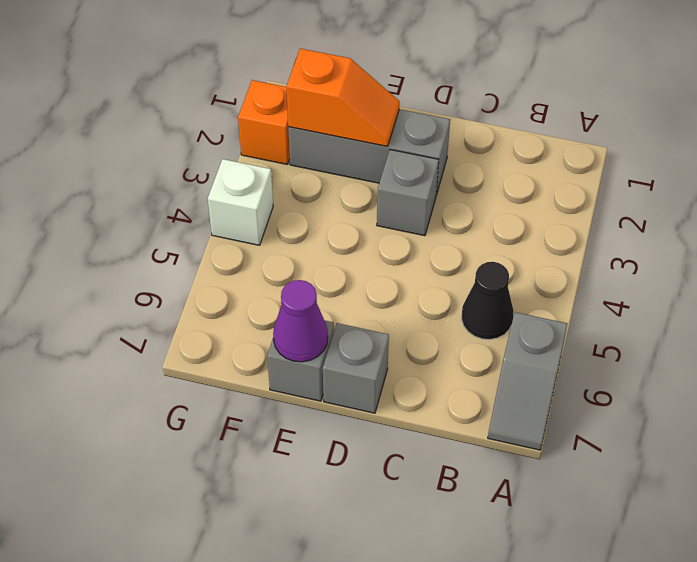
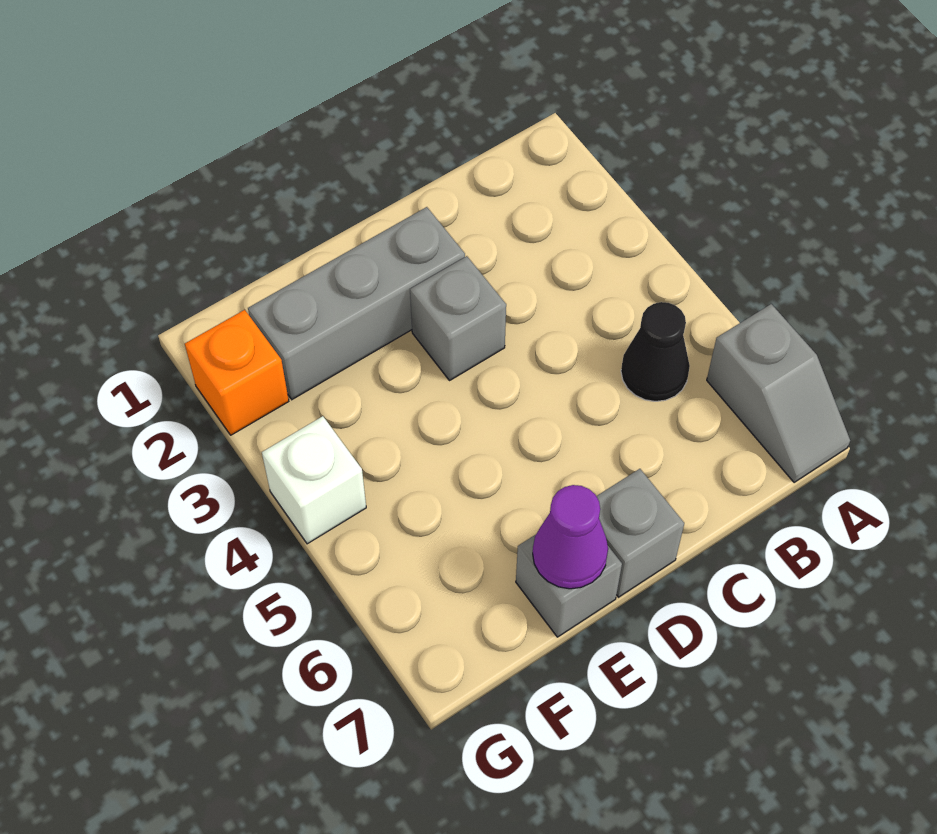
orange 1x2 slope [286,49,400,146] -> none

